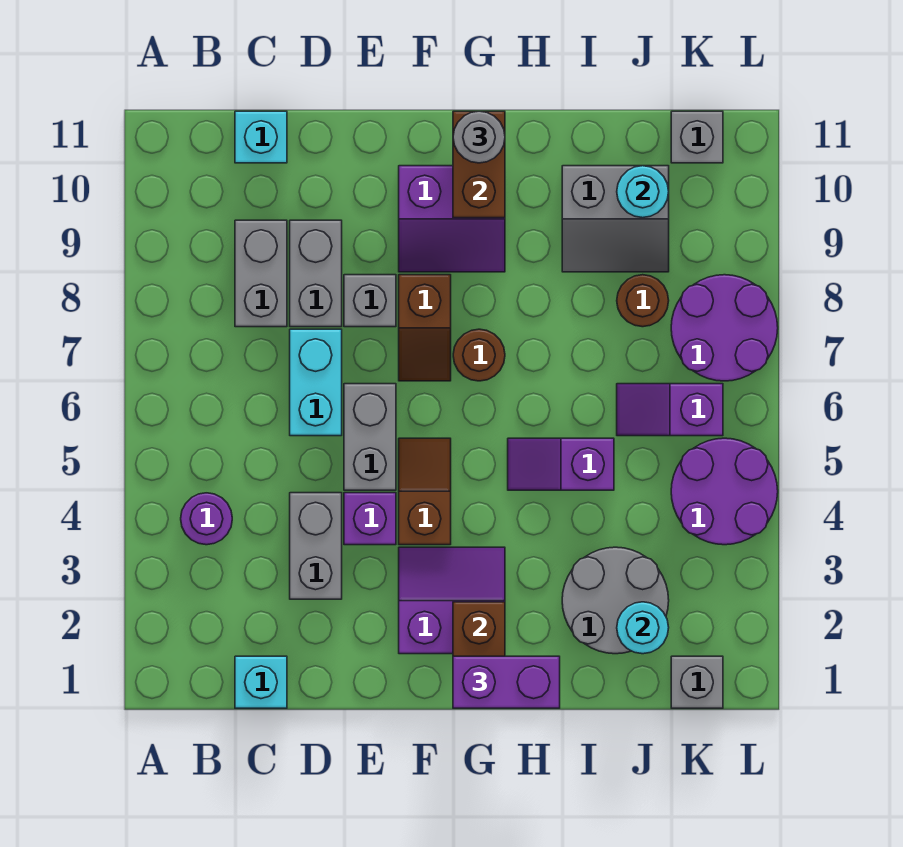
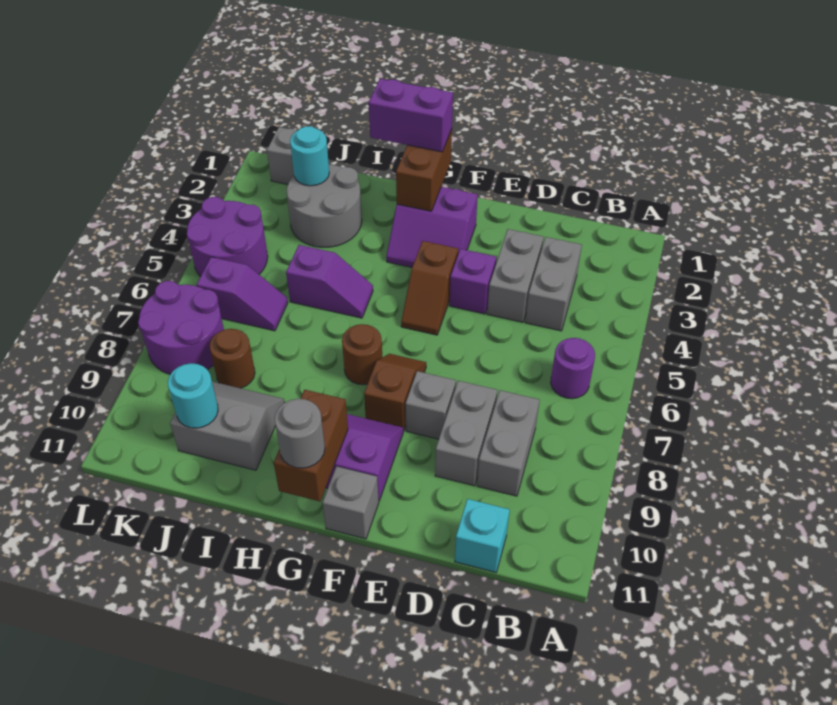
purple 1x1 round brick [181,493,232,545] -> purple 1x1 round brick moved to [551,338,595,399]
cyan 1x1 brick [235,656,287,708] -> none
cyan 1x2 brick [290,329,342,436] -> none
grey 1x2 brick [344,384,396,490] -> grey 1x2 brick moved to [525,237,582,331]
grey 1x1 brick [671,111,723,163] -> grey 1x1 brick moved to [322,466,379,539]

